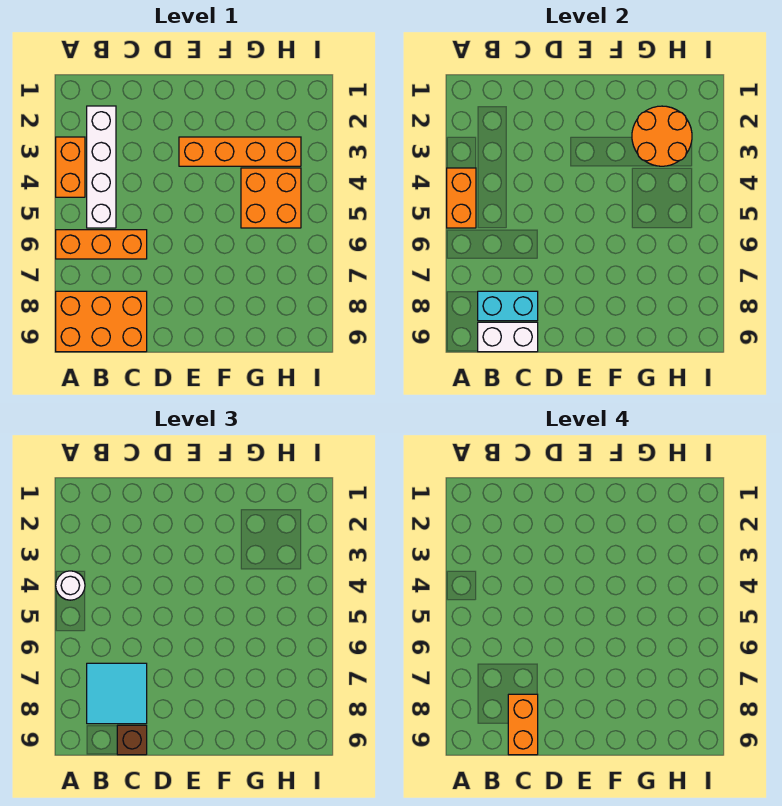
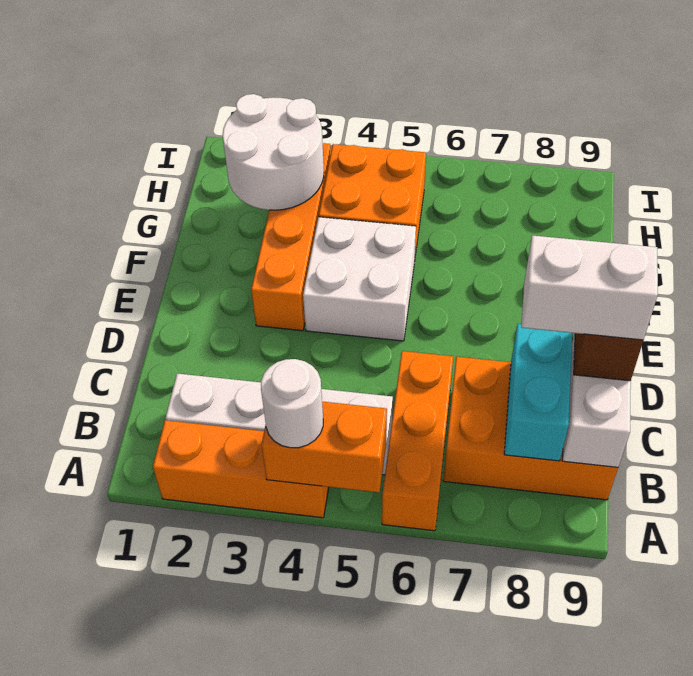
orange 1x2 brick [56,137,85,197] -> orange 1x3 brick [153,420,329,518]
orange 2x3 brick [56,291,147,352] -> orange 2x3 brick turned to [443,357,618,500]
cyan 2x2 tile [87,663,147,724] -> none
orange 1x2 brick [508,694,538,755] -> white 1x2 brick [521,235,658,340]
none -> white 2x2 brick [303,217,416,341]
orange 2x2 round brick [632,106,692,166] -> white 2x2 round brick [223,94,324,210]

